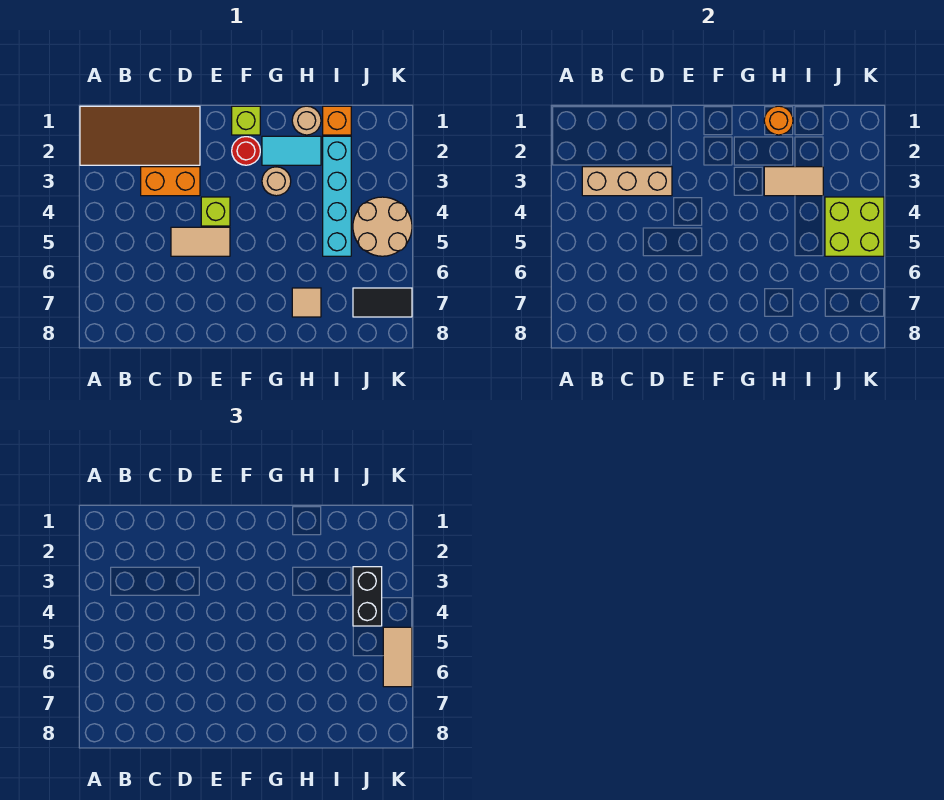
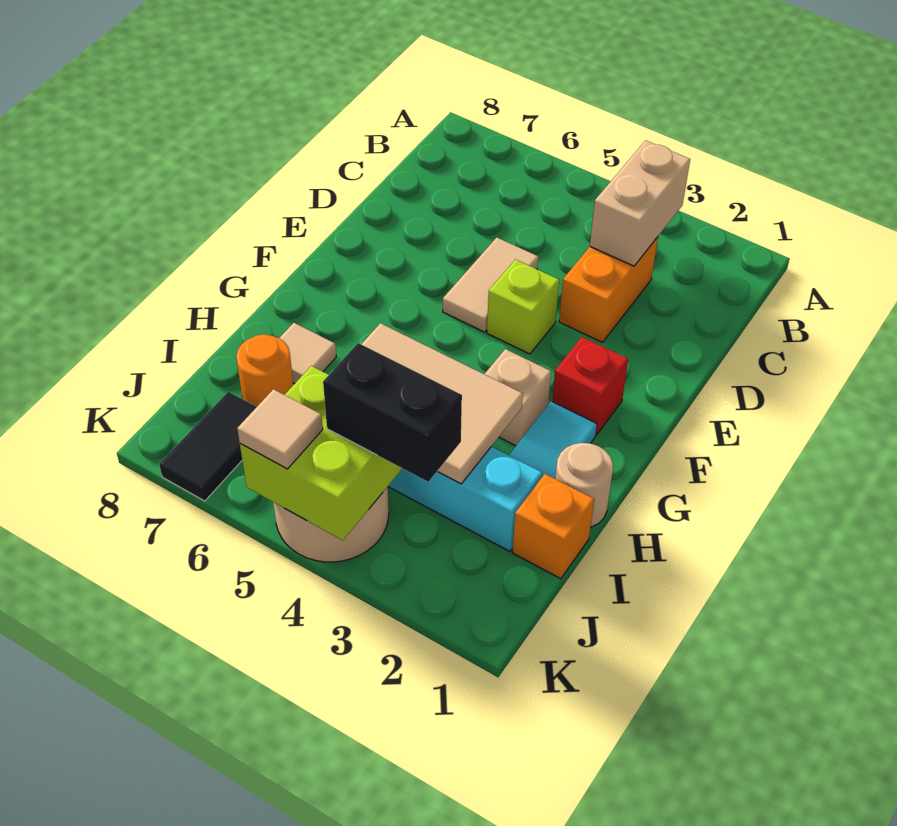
brown 2x4 tile [80,106,200,165] -> none
tan 1x3 brick [582,167,672,196] -> tan 1x2 brick [590,140,690,266]
lime 1x1 brick [232,106,260,135] -> none
red 1x1 round brick [232,137,260,165] -> red 1x1 brick [552,337,628,435]
tan 1x1 round brick [262,167,291,196] -> tan 1x1 brick [485,349,551,446]
orange 1x1 round brick [764,106,793,135] -> orange 1x1 round brick moved to [236,335,293,407]
tan 1x2 tile [764,167,823,196] -> tan 2x3 tile [361,323,523,484]
tan 1x2 tile [383,627,412,687] -> tan 1x1 tile [237,389,323,469]

